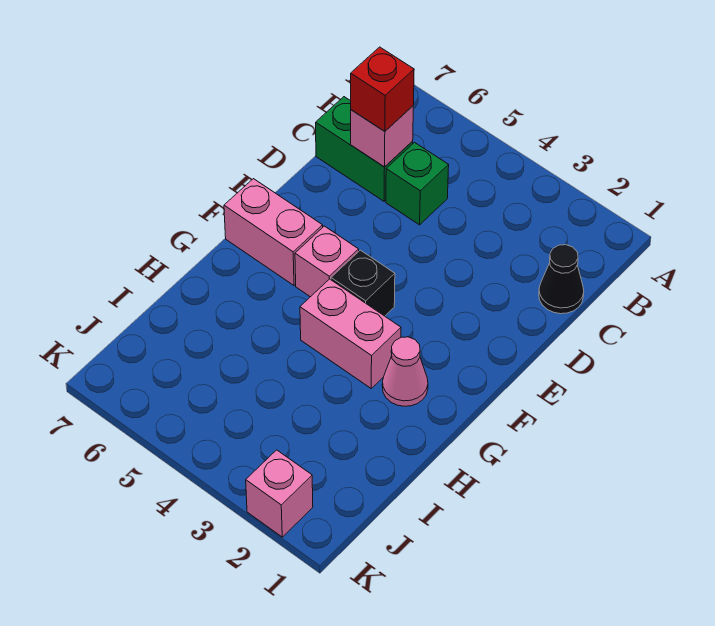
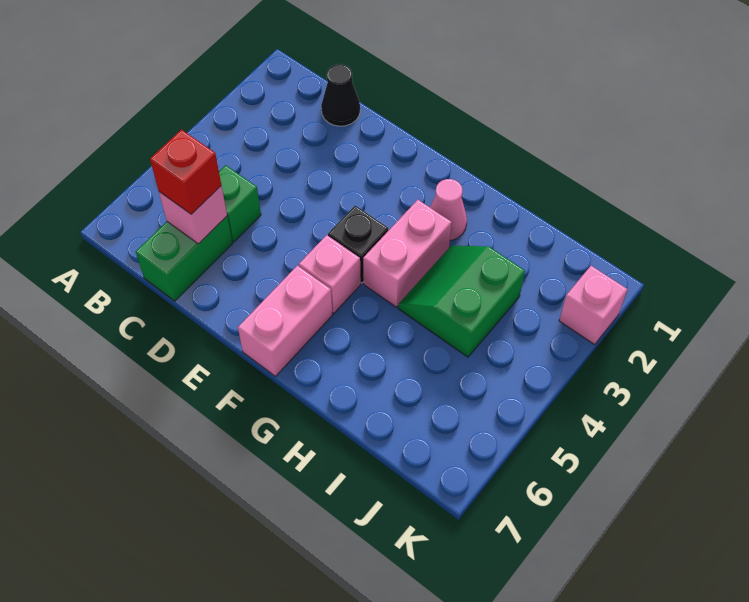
none -> green 2x2 slope [398,246,525,357]

